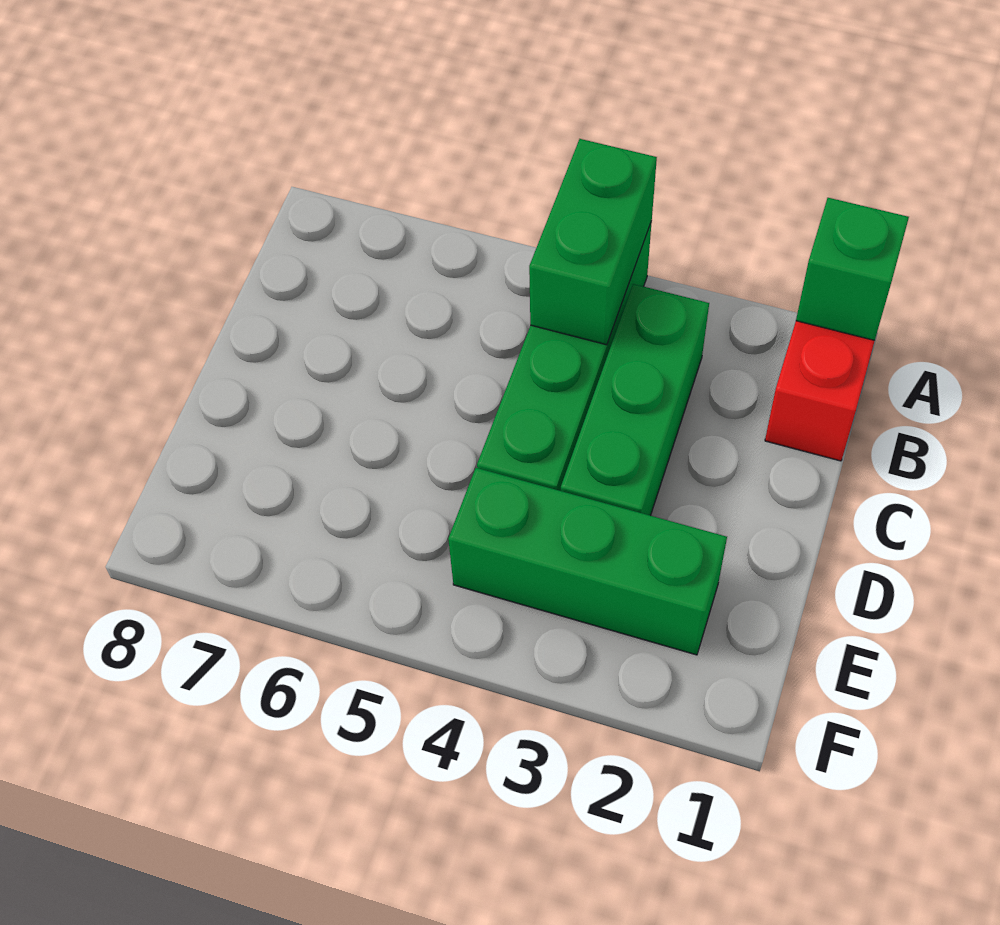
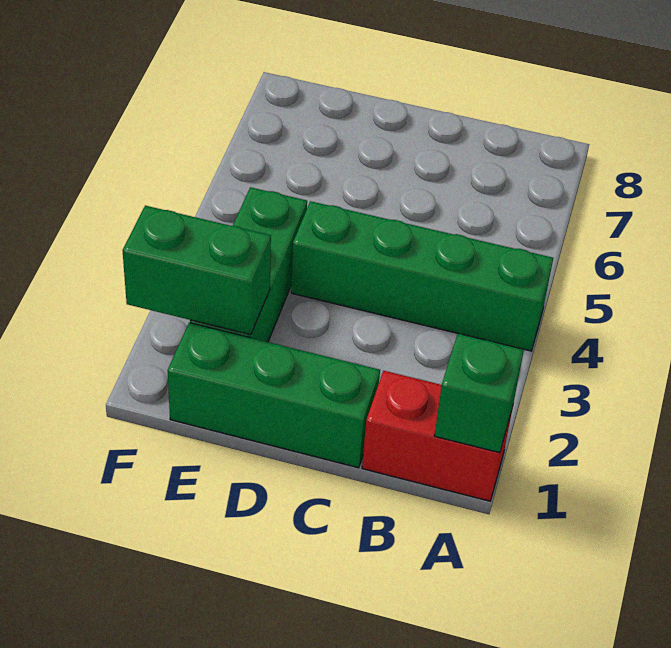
green 1x2 brick [529,139,657,345] -> green 1x2 brick moved to [122,206,271,335]
green 1x3 brick [561,284,709,516] -> green 1x3 brick moved to [167,323,380,468]

